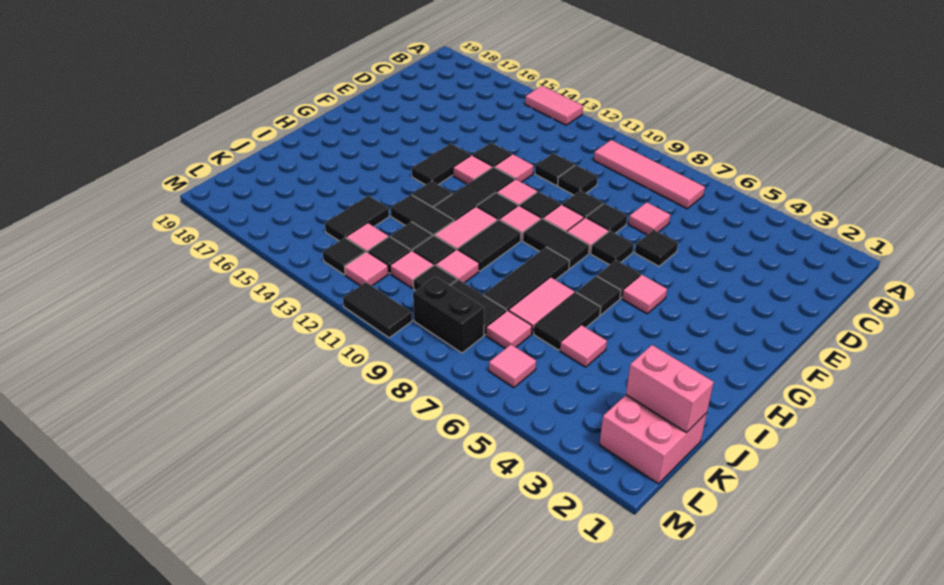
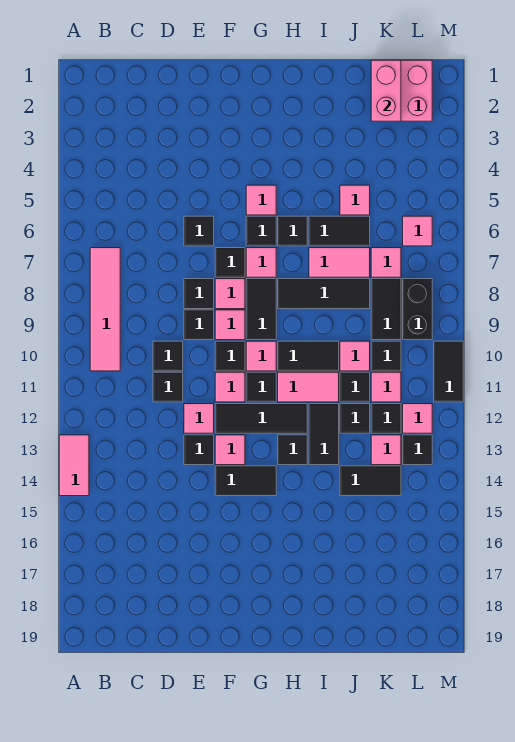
pink 1x1 tile [628,202,670,235] -> pink 1x1 tile moved to [246,248,276,277]

